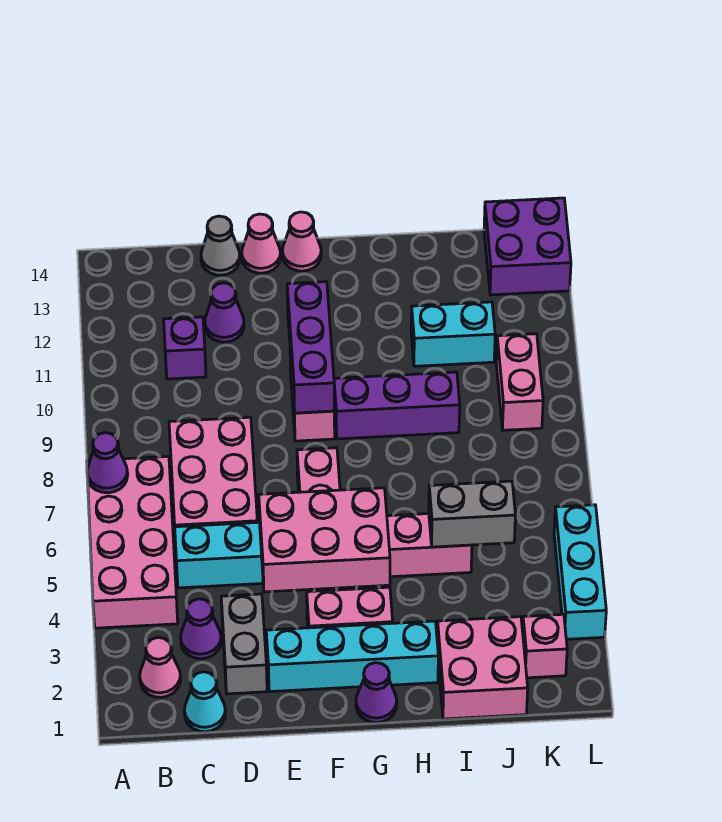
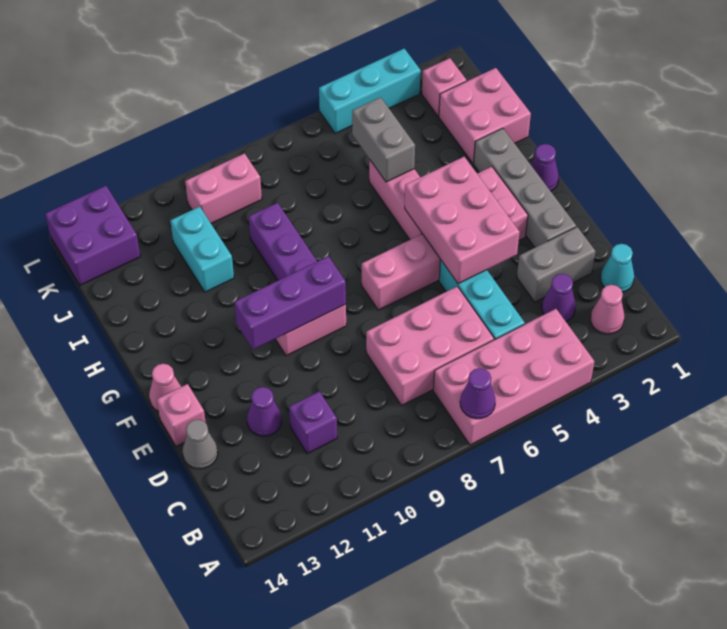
cyan 1x4 brick [266,621,438,692] -> grey 1x4 brick [474,128,576,247]
pink 1x1 cone [242,214,281,273] -> pink 1x1 brick [157,384,206,446]

